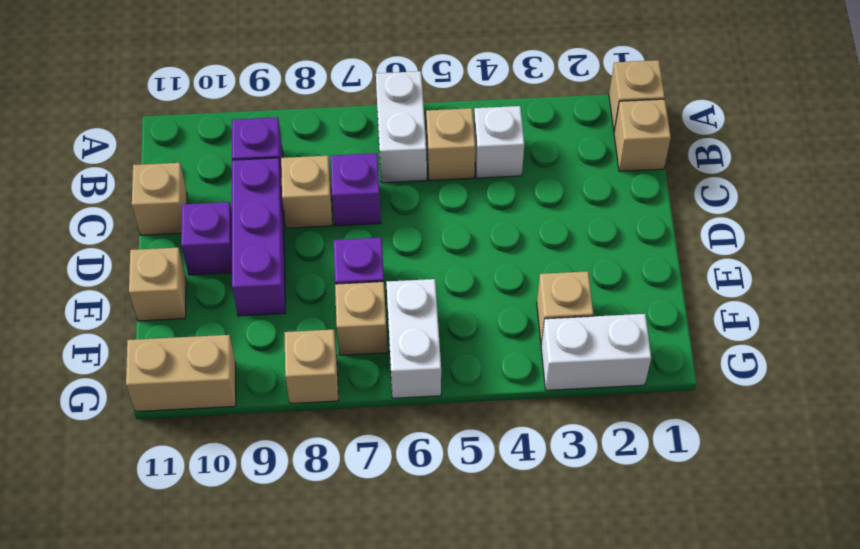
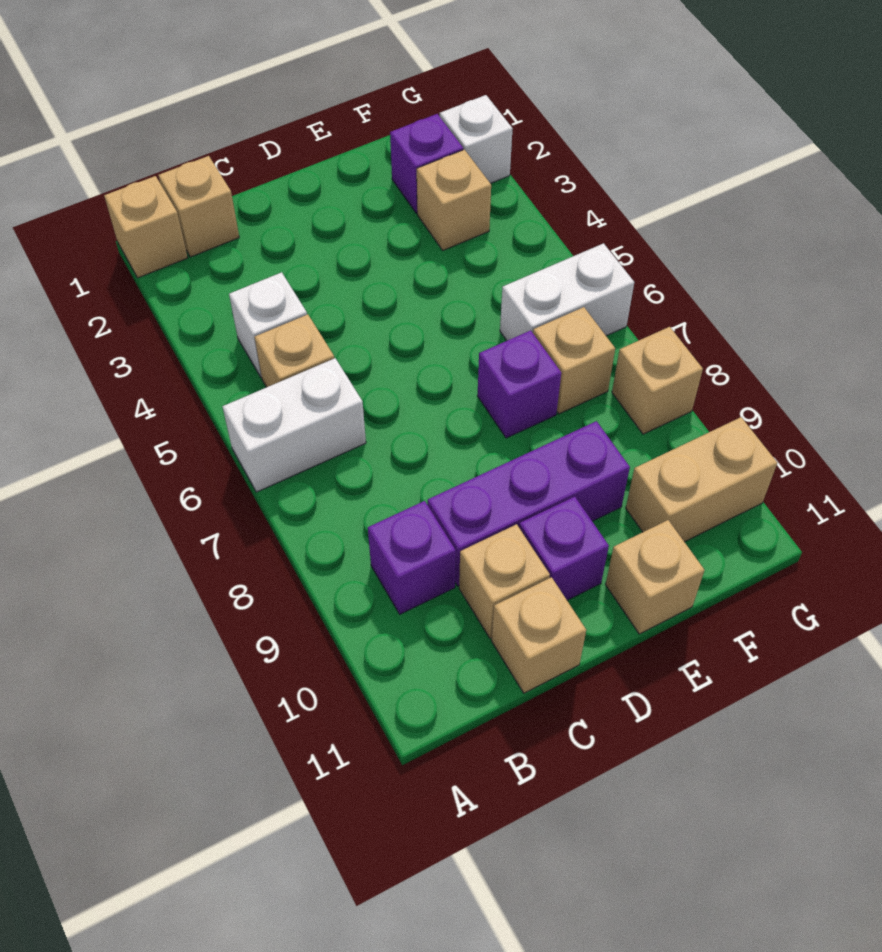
purple 1x1 brick [331,153,381,226] -> purple 1x1 brick moved to [390,114,463,213]
tan 1x1 brick [281,156,332,228] -> tan 1x1 brick moved to [459,524,550,639]
white 1x2 brick [541,314,651,390] -> white 1x1 brick [440,95,513,183]
tan 1x2 brick [126,335,236,412] -> tan 1x2 brick turned to [626,417,777,542]

